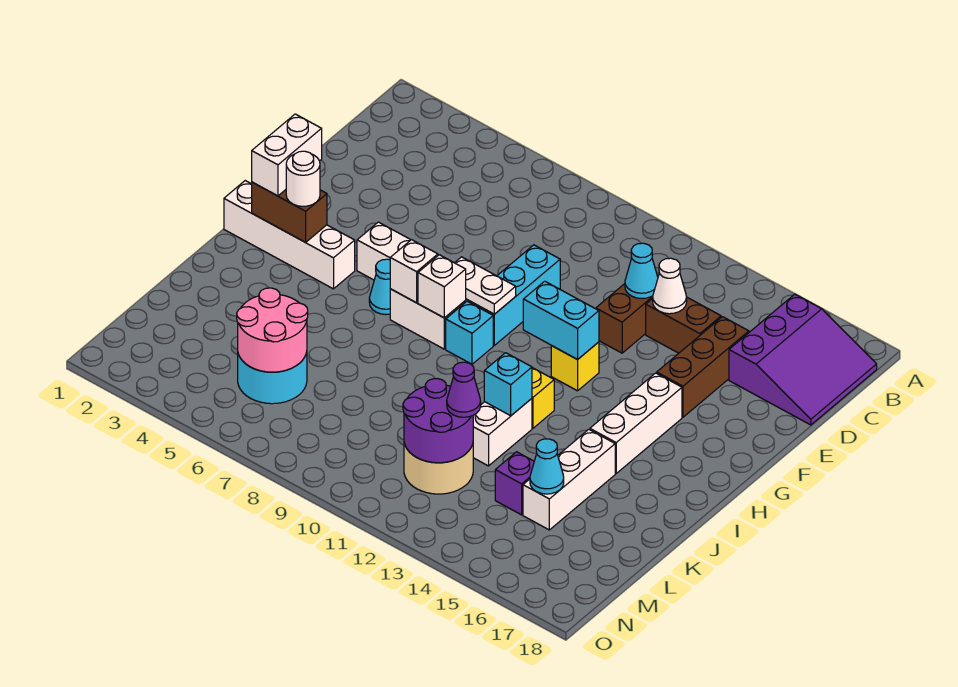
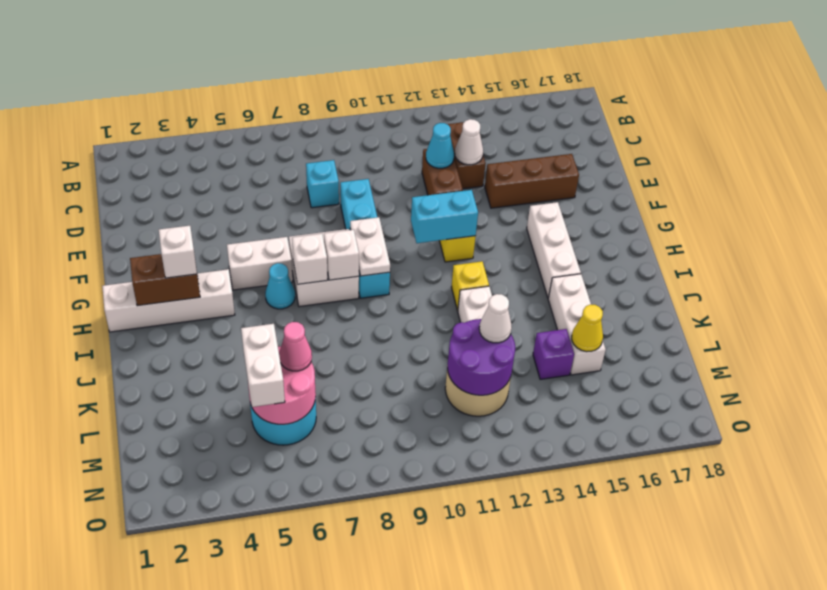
purple 3x3 slope [729,294,877,425] -> none
brown 1x2 brick [646,298,721,353] -> brown 1x2 brick turned to [448,122,486,189]
brown 1x3 brick [657,317,749,417] -> brown 1x3 brick turned to [485,154,579,208]
white 1x2 brick [252,114,322,196] -> white 1x2 brick moved to [241,324,285,407]
white 1x2 plate [455,257,516,314] -> white 1x2 plate turned to [350,217,390,276]
white 1x1 round brick [286,151,320,206] -> white 1x1 brick [159,226,197,278]
cyan 1x1 brick [484,353,532,416] -> cyan 1x1 brick moved to [306,160,339,208]
none -> pink 1x1 cone [279,322,312,371]
purple 1x1 cone [447,362,481,417] -> white 1x1 cone [479,294,512,343]
cyan 1x1 cone [530,439,564,494] -> yellow 1x1 cone [572,304,603,352]

